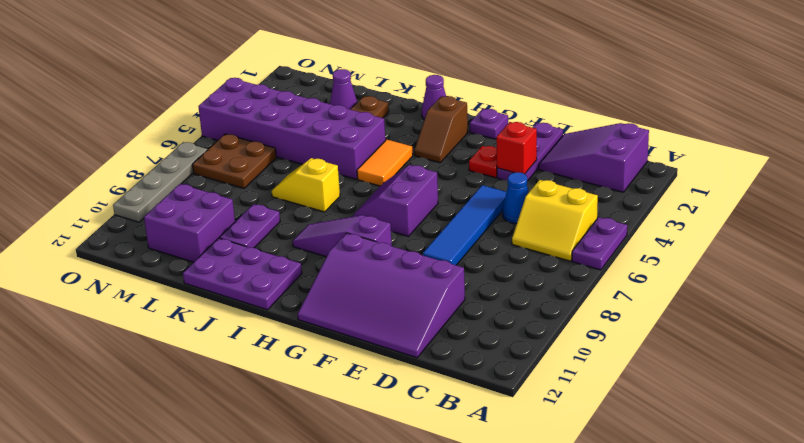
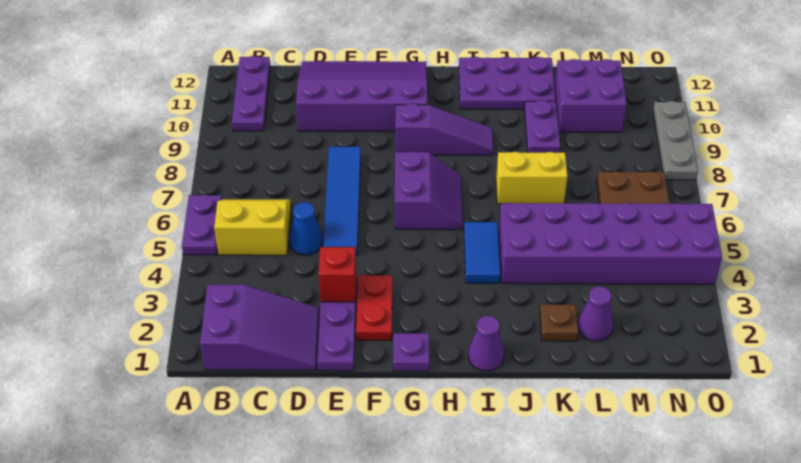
none -> purple 1x3 plate [232,56,270,131]
red 1x1 plate [469,146,497,178] -> red 1x2 plate [356,275,392,340]
brown 1x2 slope [414,96,468,163] -> none
orange 1x2 tile [357,140,413,186] -> blue 1x2 tile [464,222,501,283]
yellow 1x2 slope [272,158,340,212] -> yellow 1x2 brick [496,152,567,204]
grey 1x4 plate [113,142,207,222] -> grey 1x3 plate [653,101,698,180]

